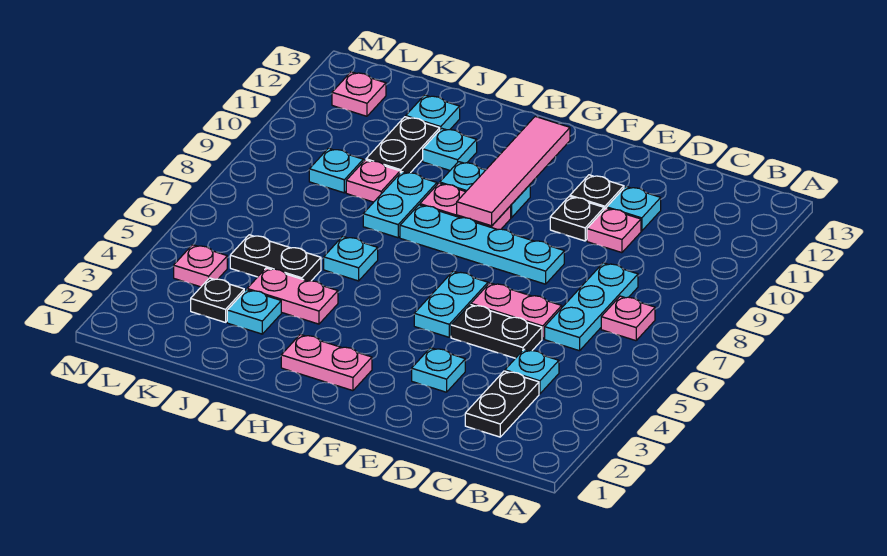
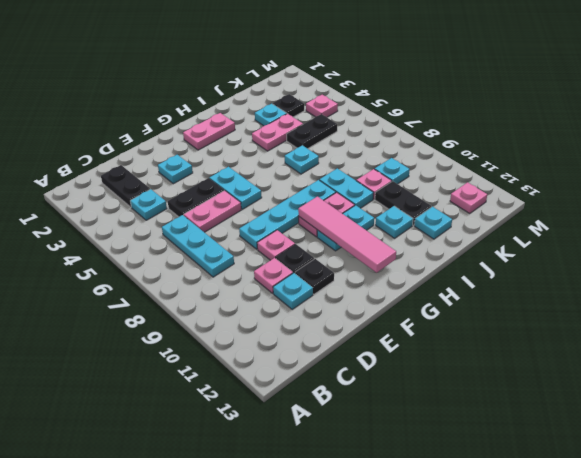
pink 1x1 plate [601,296,655,341] -> pink 1x1 plate moved to [257,230,295,260]

